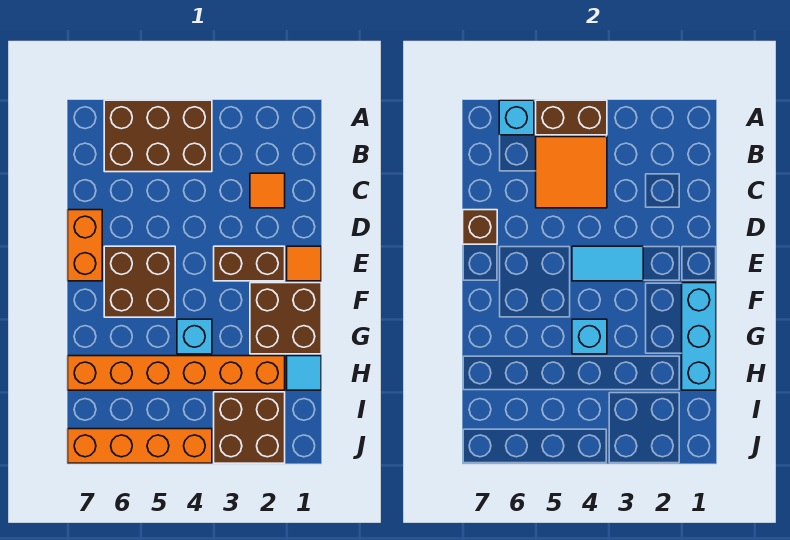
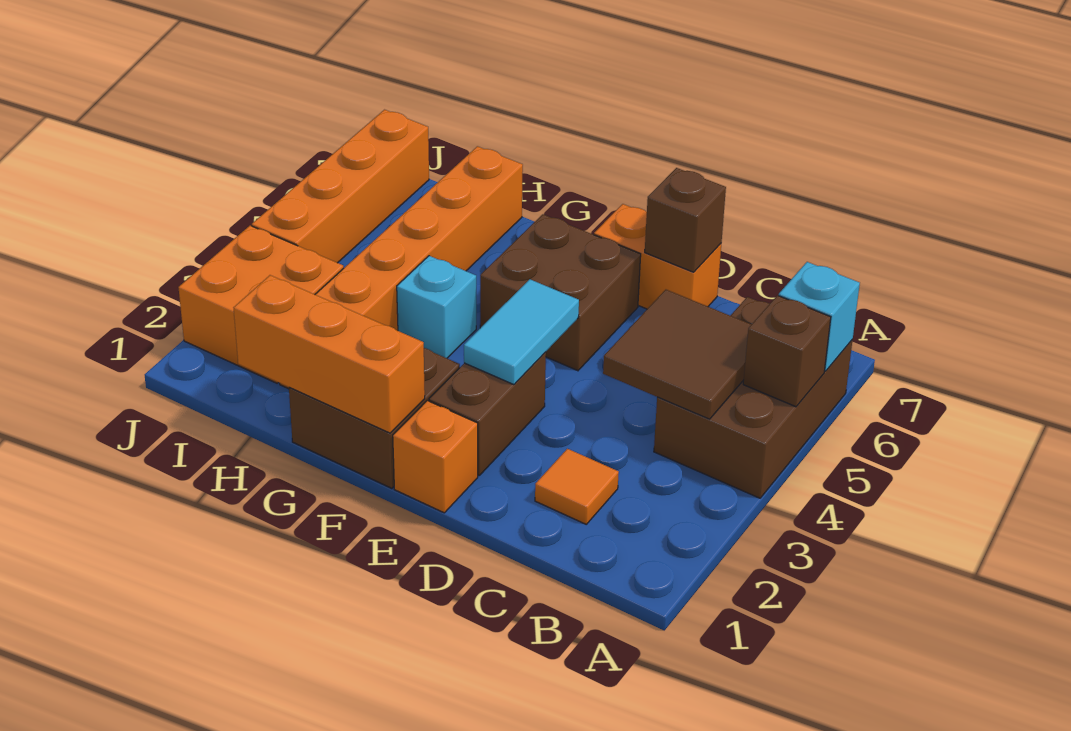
brown 1x2 brick [536,100,607,135] -> brown 1x1 brick [743,295,831,407]
orange 2x2 tile [536,137,607,208] -> brown 2x2 tile [603,290,752,419]
orange 1x1 tile [287,246,321,281] -> orange 1x1 brick [393,401,478,513]
cyan 1x3 brick [682,283,716,390] -> orange 1x3 brick [234,275,425,433]
cyan 1x1 brick [572,319,607,354] -> none
cyan 1x1 tile [287,356,321,390] -> none
brown 2x2 brick [214,392,285,463] -> orange 2x2 brick [178,226,344,383]

